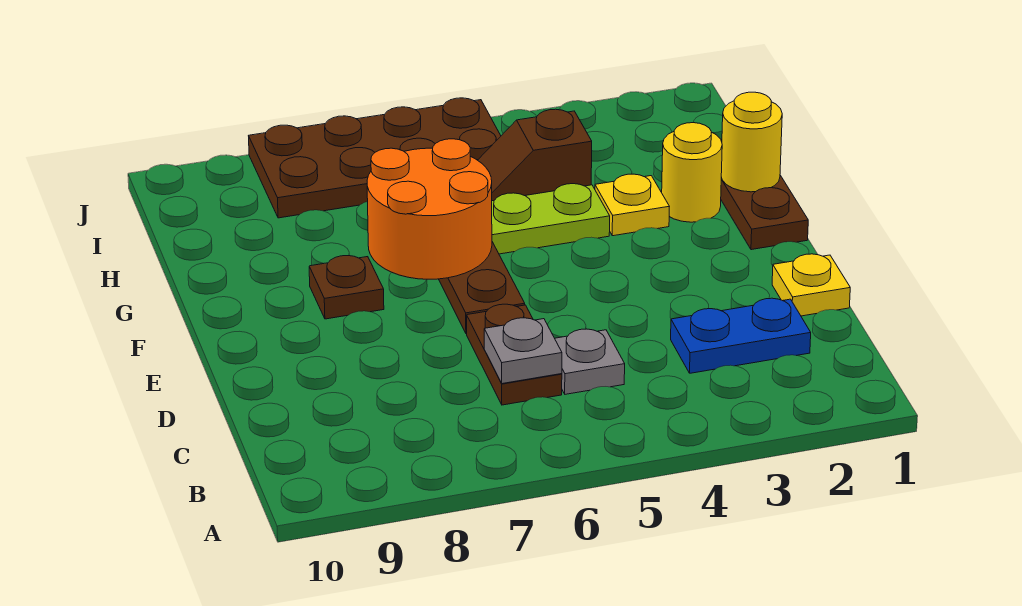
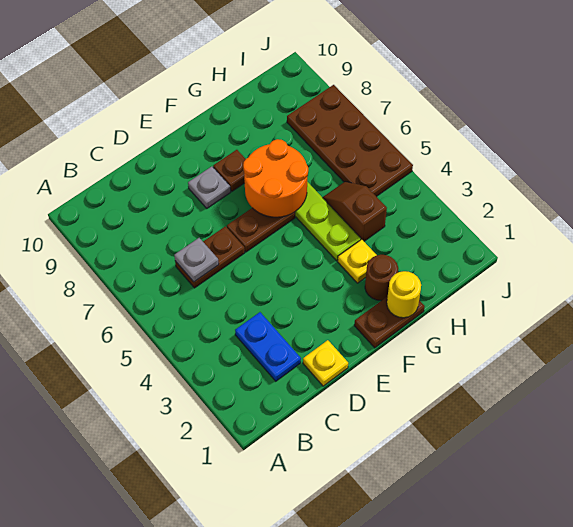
grey 1x1 plate [555,329,625,394] -> grey 1x1 plate moved to [188,166,231,208]
yellow 1x1 round brick [662,123,722,222] -> brown 1x1 round brick [365,255,398,301]

